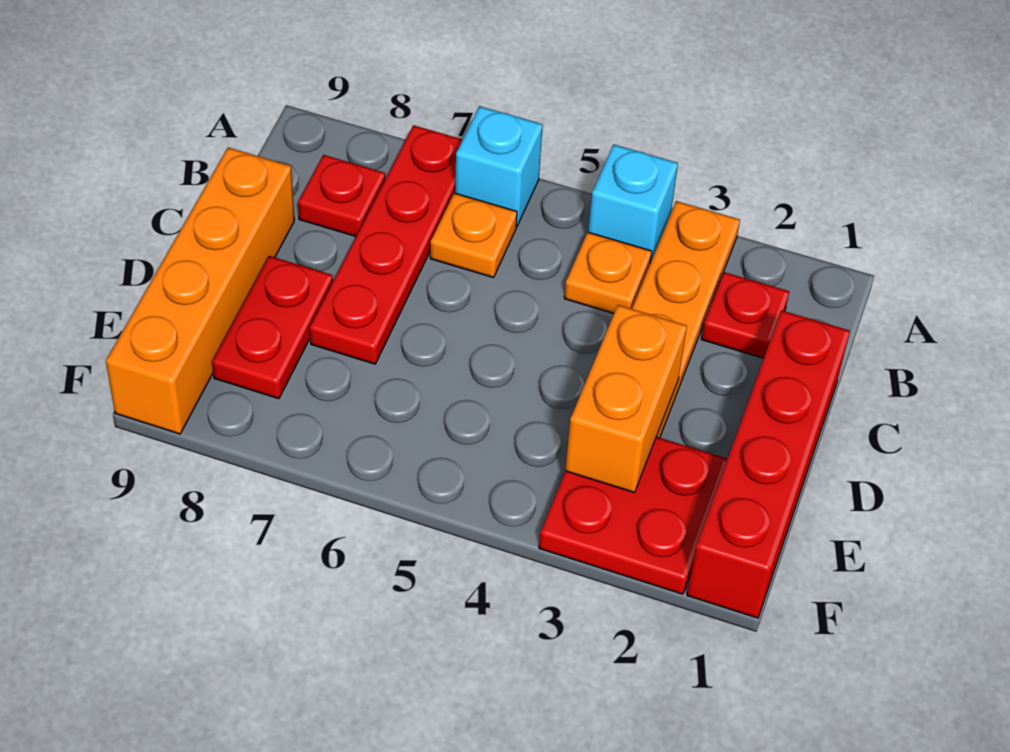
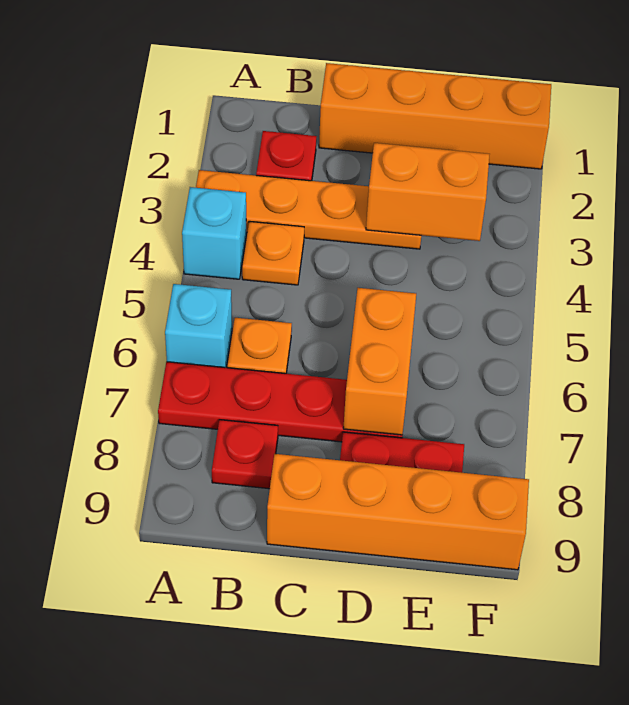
red 1x4 brick [687,310,850,618] -> orange 1x4 brick [319,63,551,169]
none -> orange 1x2 brick [343,288,416,435]
red 2x2 plate [539,437,727,594] -> none

